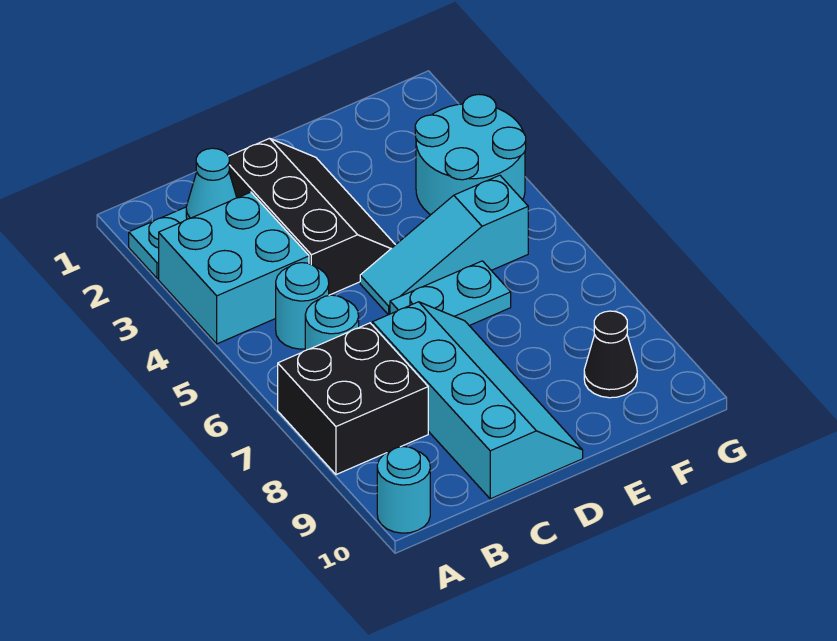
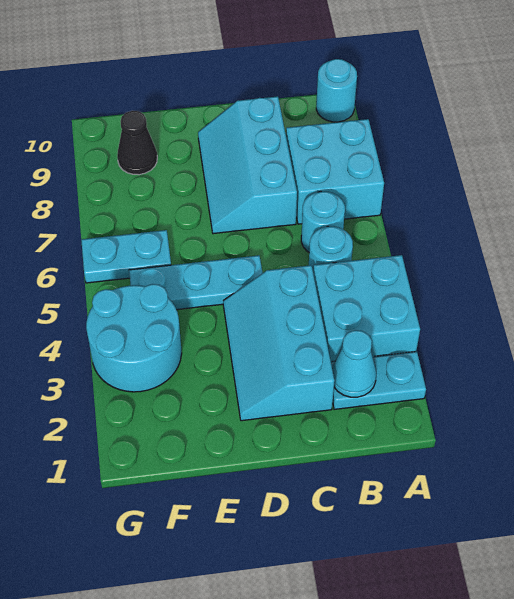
black 2x2 brick [278,323,428,475] -> cyan 2x2 brick [286,119,384,224]
black 2x3 slope [229,138,395,295] -> cyan 2x3 slope [223,265,334,421]
cyan 2x4 slope [372,302,583,499] -> cyan 2x3 slope [198,96,297,234]
cyan 1x3 slope [360,175,528,315] -> cyan 1x3 plate [129,255,263,310]
cyan 1x2 plate [390,261,511,326] -> cyan 1x2 plate moved to [81,230,171,283]

